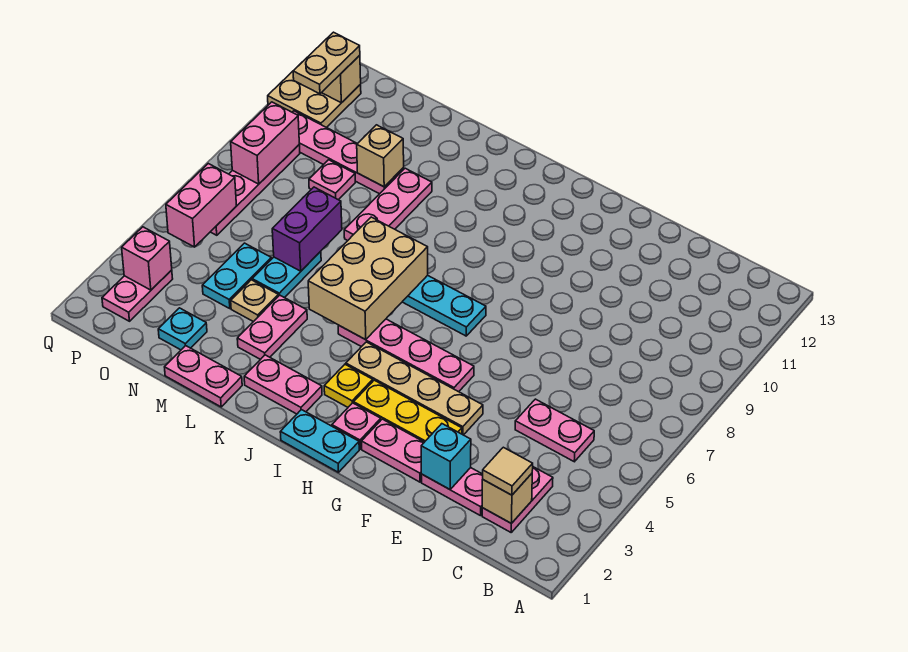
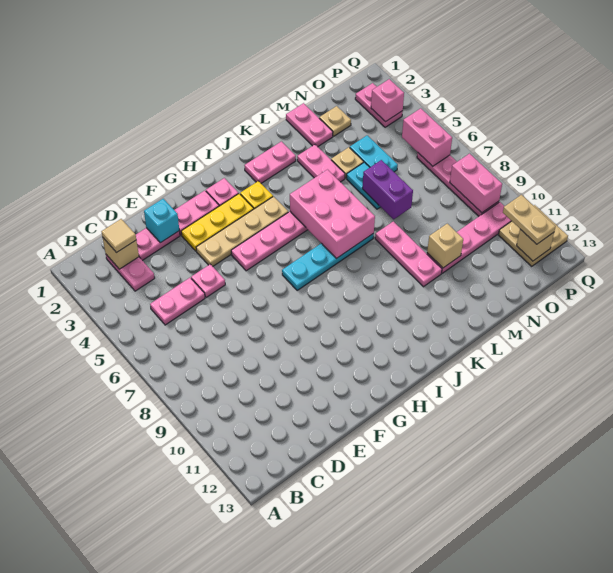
cyan 1x2 plate [280,410,359,472] -> none
tan 2x3 brick [308,217,428,340] -> pink 2x3 brick [290,170,375,259]
pink 1x2 plate [165,346,242,407] -> pink 1x2 plate turned to [286,103,333,147]
cyan 1x1 plate [158,308,207,350] -> tan 1x1 plate [319,106,351,136]
pink 1x1 plate [309,160,355,200] -> pink 1x1 plate moved to [191,264,225,298]

